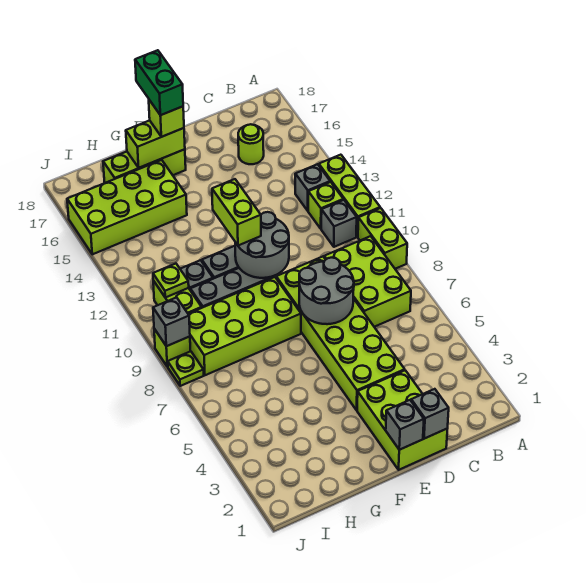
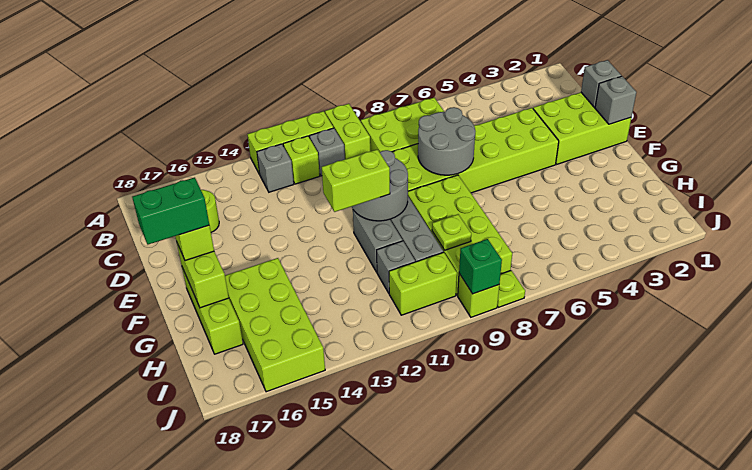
lime 1x2 brick [358,208,407,269] -> lime 1x2 brick turned to [325,104,370,159]
lime 1x1 plate [153,264,189,298] -> lime 1x1 plate moved to [432,214,471,250]
grey 1x1 brick [153,297,190,346] -> green 1x1 brick [459,239,502,294]

